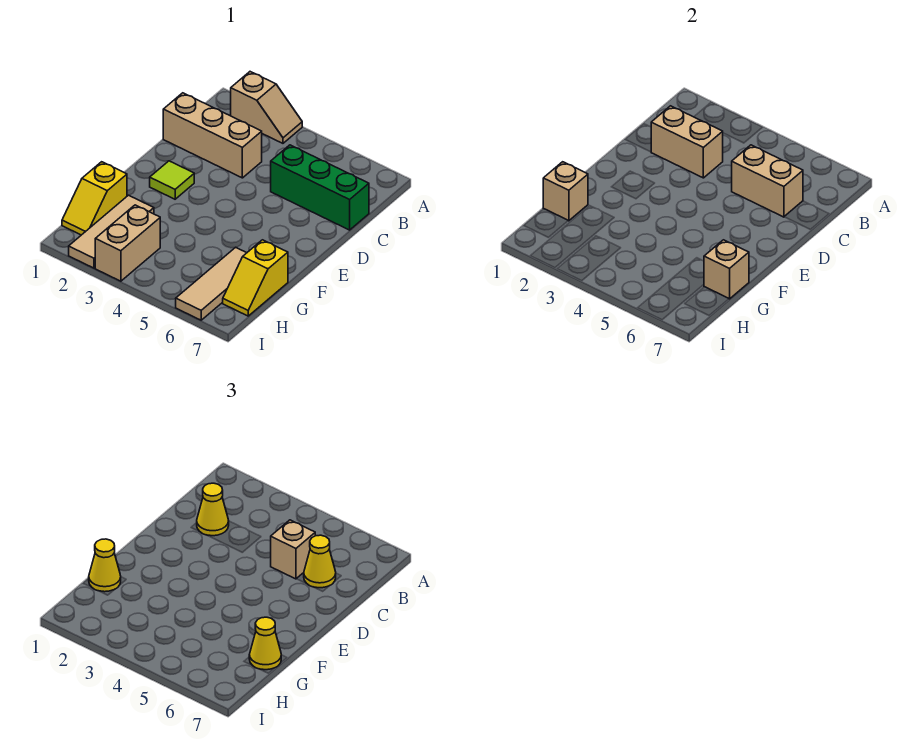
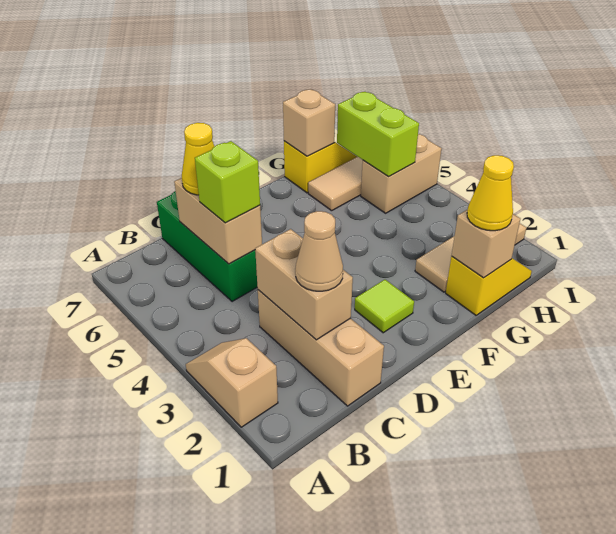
yellow 1x1 cone [197,483,229,536] -> tan 1x1 cone [295,211,343,291]
tan 1x1 brick [271,520,315,579] -> lime 1x1 brick [195,141,260,223]
yellow 1x1 cone [249,617,281,670] -> none
tan 1x2 brick [95,205,160,281] -> tan 1x2 brick moved to [361,134,442,213]
none -> lime 1x2 brick [337,92,419,176]

